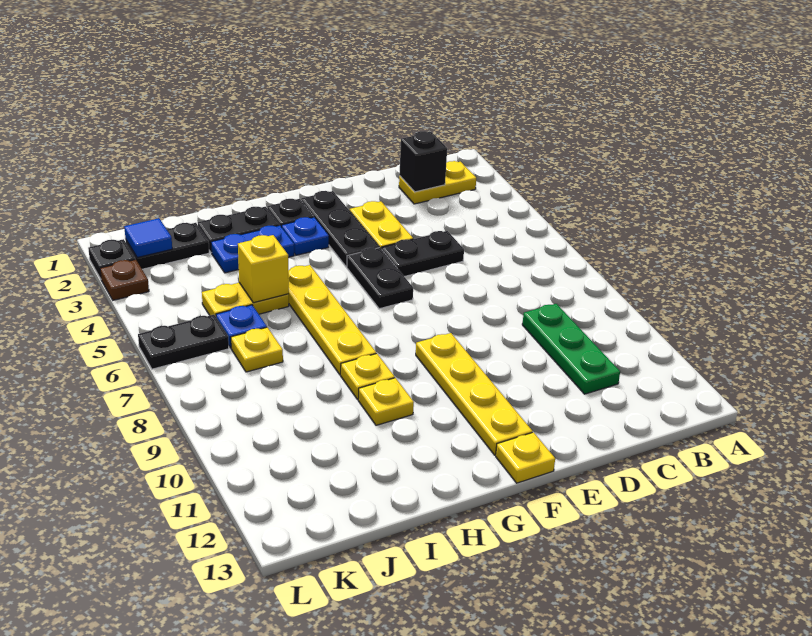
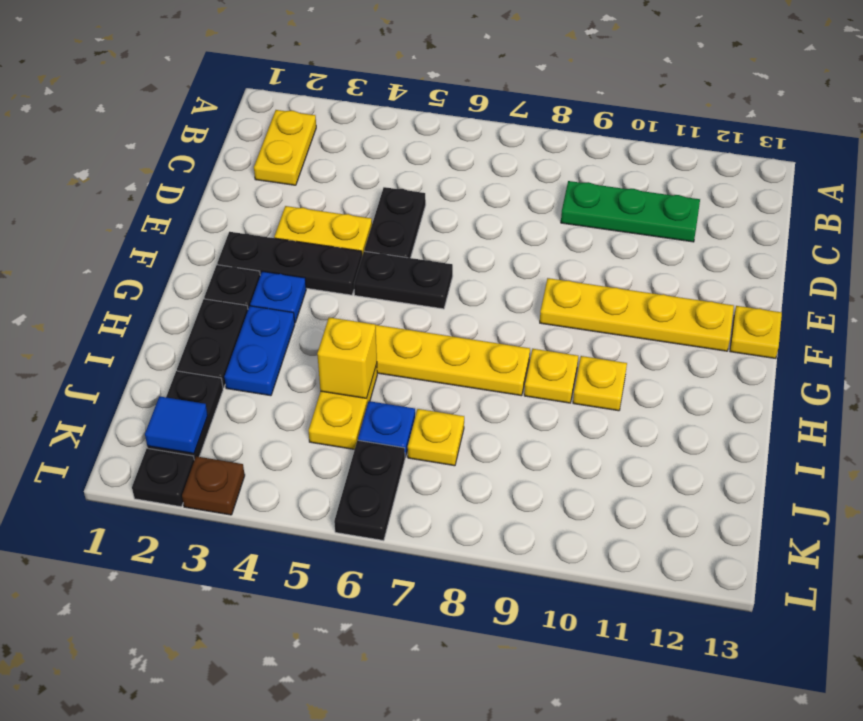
black 1x1 brick [399,131,447,192] -> none

